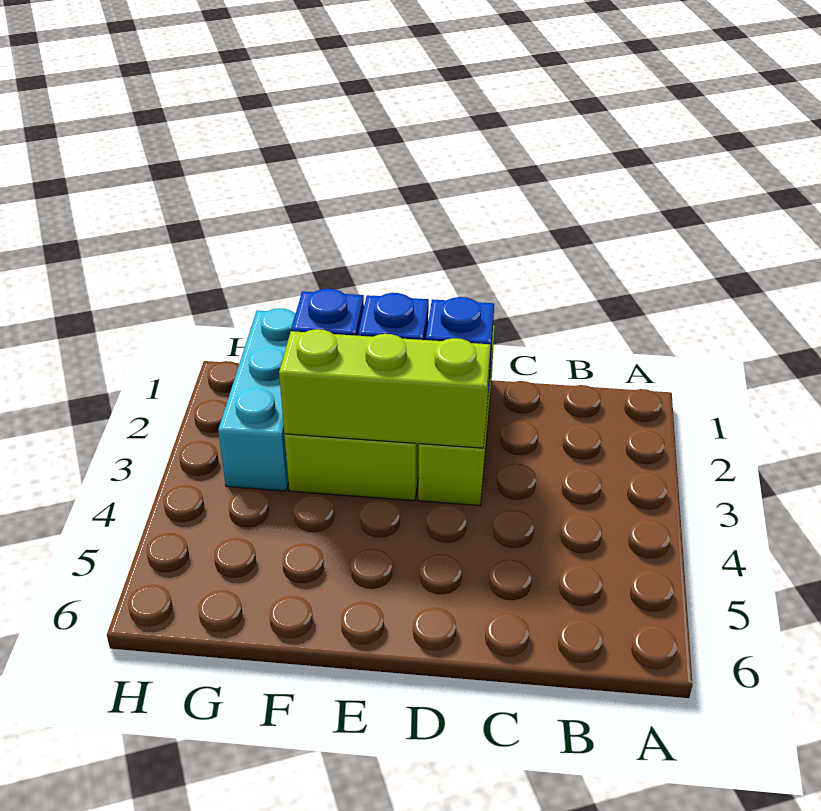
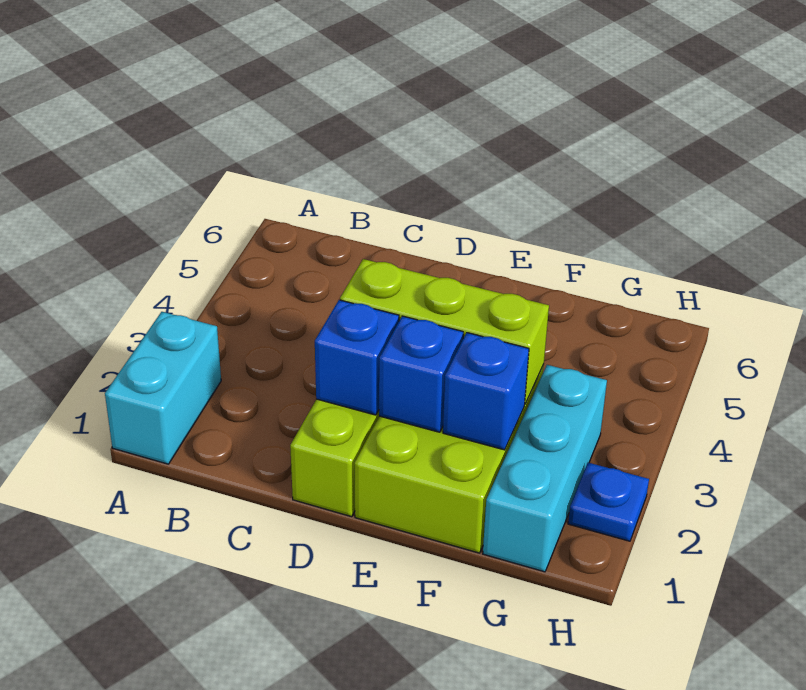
none -> cyan 1x2 brick [105,312,221,464]
none -> blue 1x1 plate [568,463,649,541]

